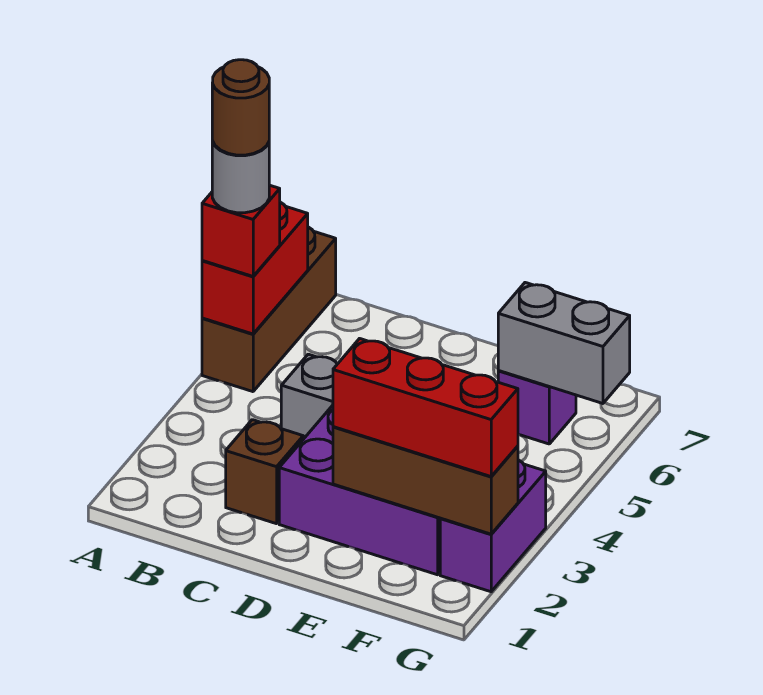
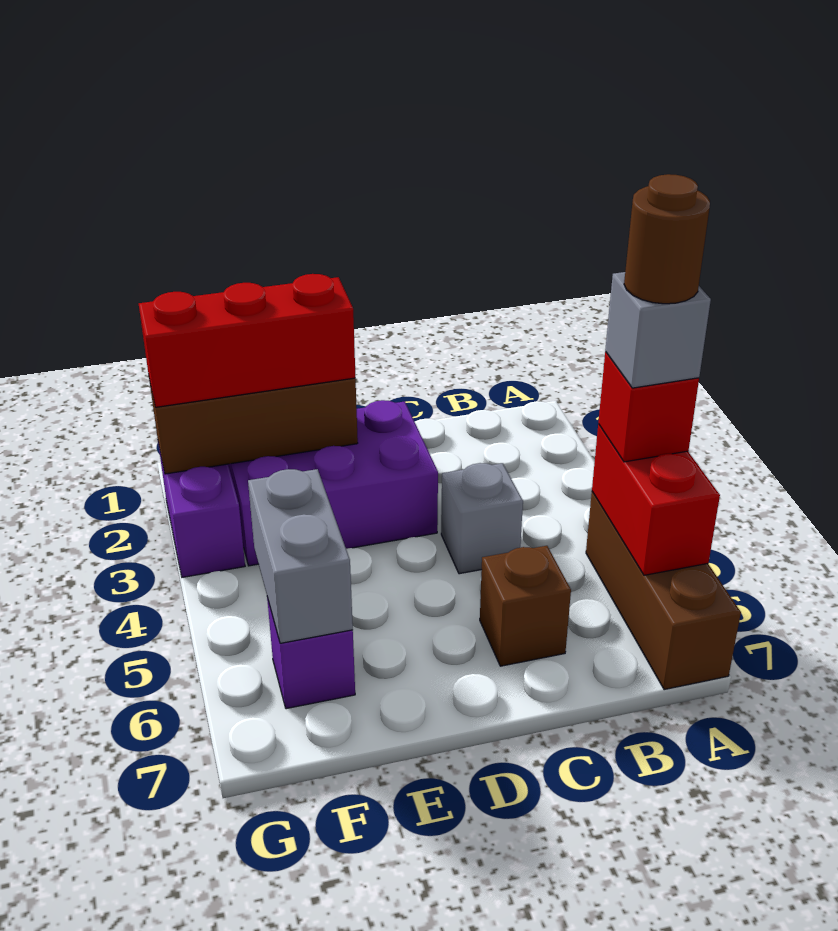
grey 1x1 round brick [212,141,269,213] -> grey 1x1 brick [605,272,711,388]
brown 1x1 brick [226,420,303,524] -> brown 1x1 brick moved to [480,546,571,666]
grey 1x2 brick [498,283,630,403] -> grey 1x2 brick turned to [248,469,353,643]

